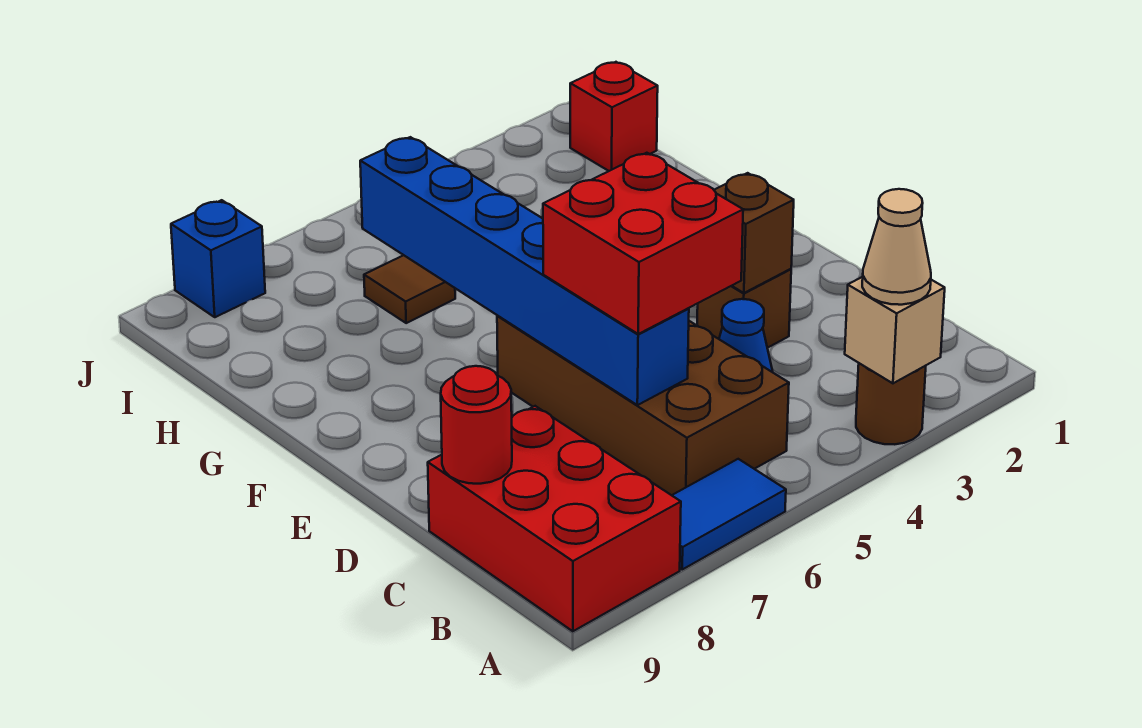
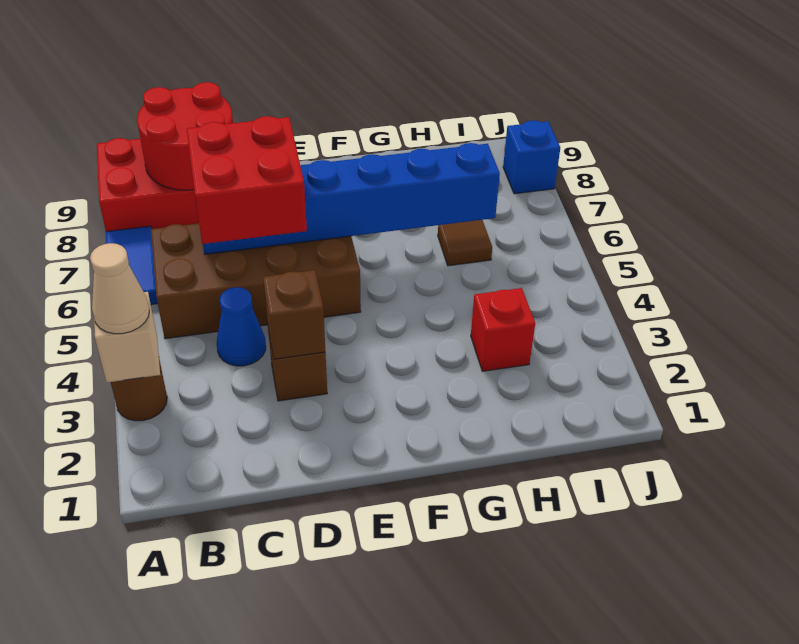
red 1x1 round brick [441,366,512,484] -> red 2x2 round brick [137,82,233,190]
red 1x1 brick [570,62,658,171] -> red 1x1 brick moved to [471,288,535,371]

